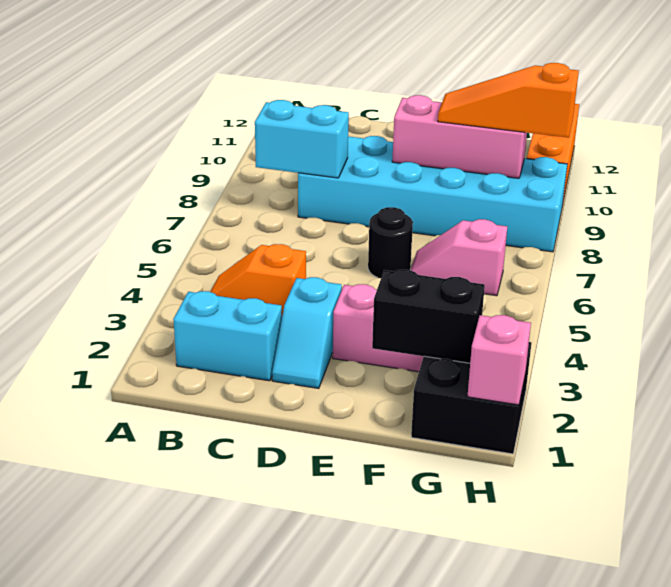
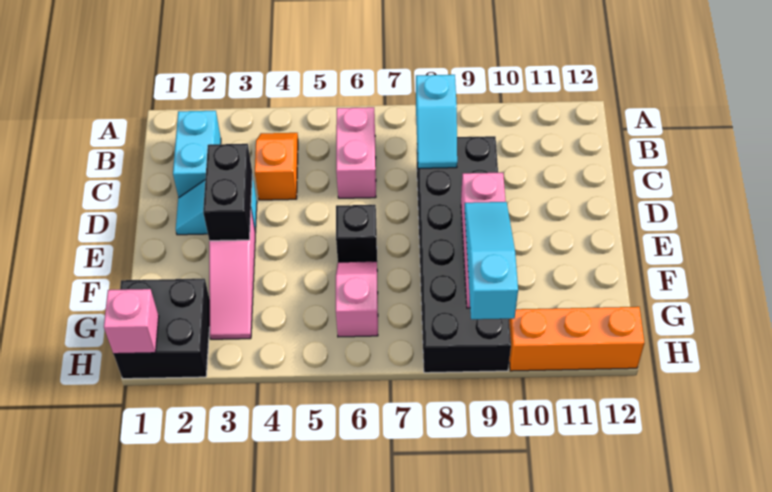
none -> pink 1x2 brick [336,107,376,198]
cyan 1x2 brick [255,100,349,178] -> cyan 1x2 slope [416,75,457,168]
cyan 2x6 brick [298,136,567,252] -> black 2x6 brick [417,136,511,373]
black 1x1 round brick [368,207,413,278] -> black 1x1 brick [336,205,377,262]
black 1x2 brick [372,270,485,363] -> black 1x2 brick moved to [203,144,252,241]
orange 1x3 slope [438,63,579,138] -> cyan 1x3 slope [465,202,518,319]

